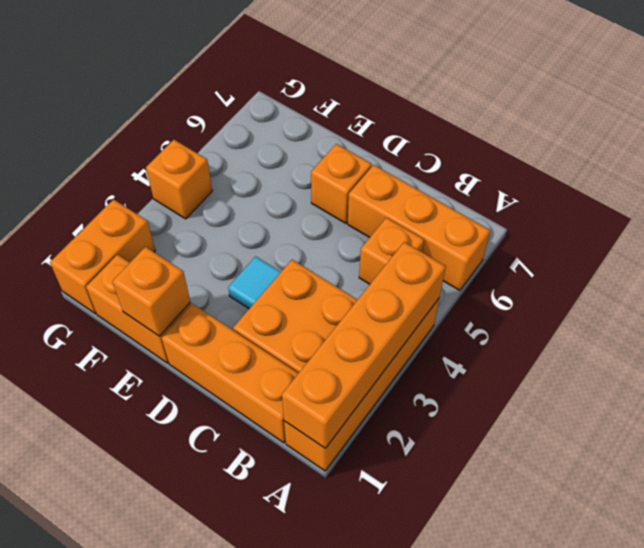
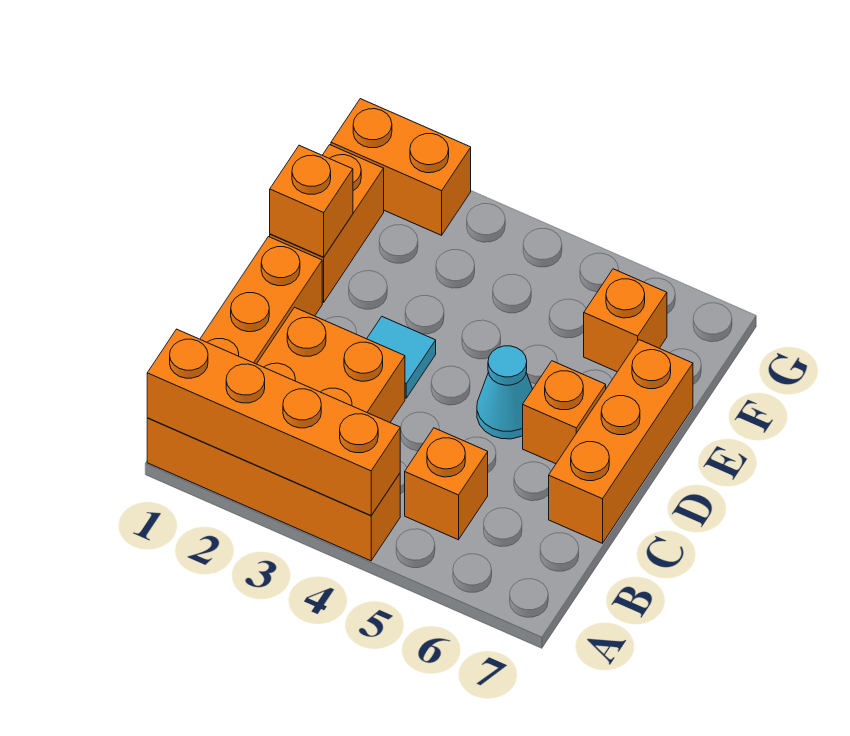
orange 1x3 brick [348,165,490,290] -> orange 1x3 brick moved to [549,340,693,543]
none -> cyan 1x1 cone [477,346,532,439]
orange 1x1 brick [146,140,212,219] -> orange 1x1 brick moved to [584,269,667,372]

